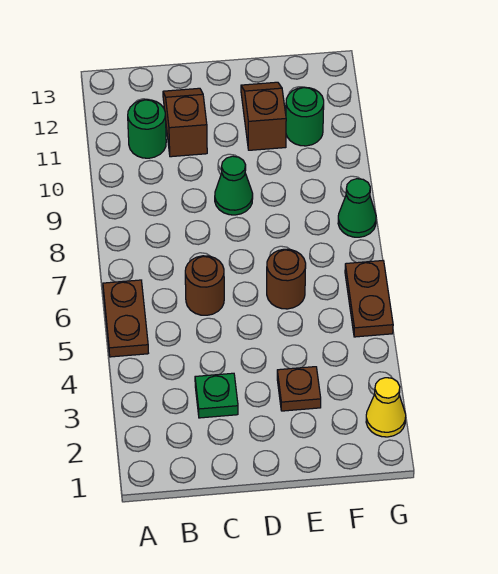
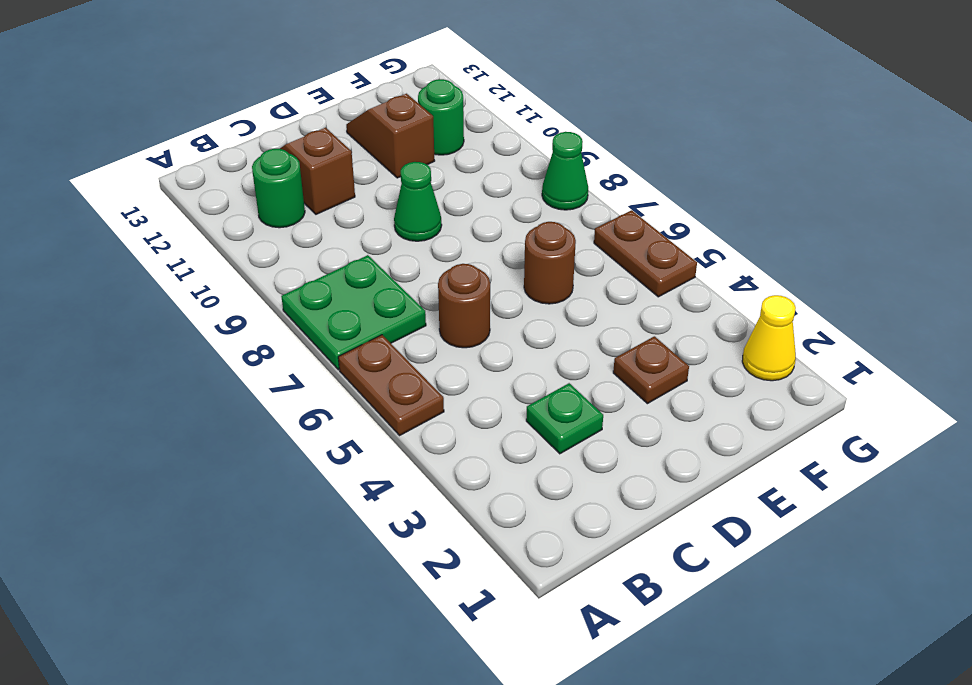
none -> green 2x2 plate [281,255,426,370]

